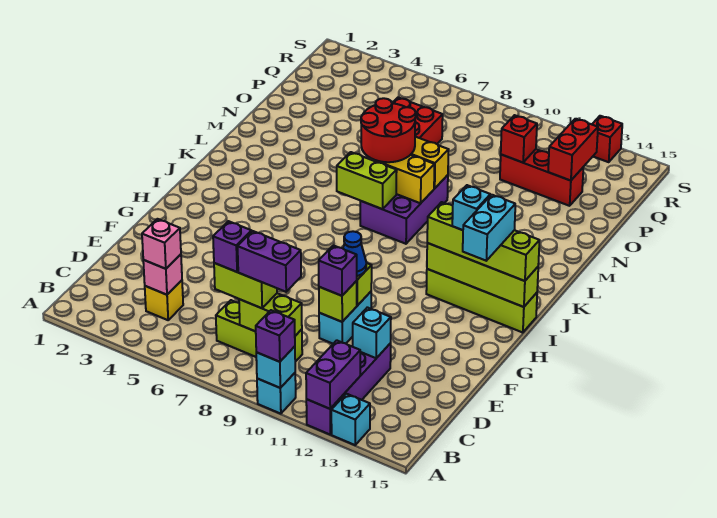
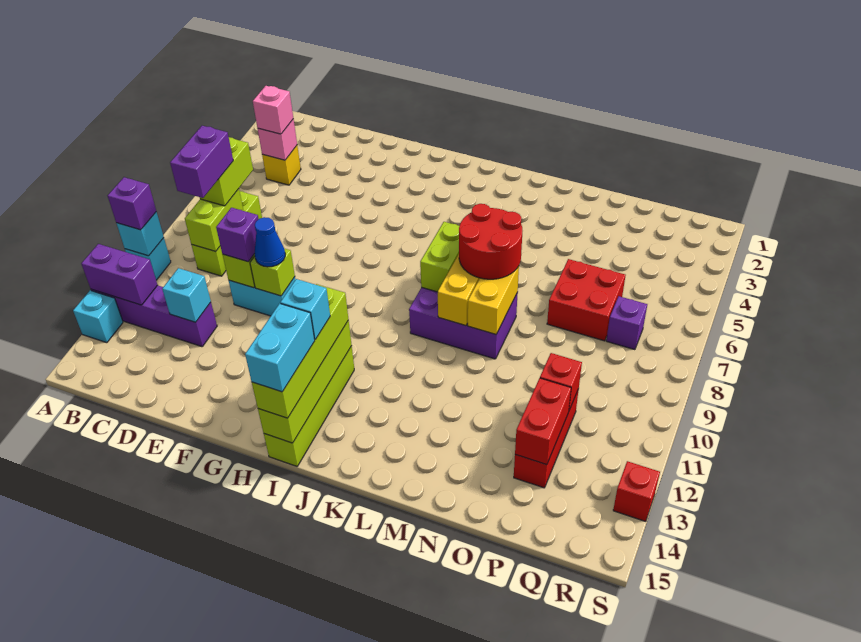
purple 1x1 brick [213,221,252,272] -> purple 1x1 brick moved to [606,296,647,350]
cyan 1x2 brick [463,195,515,261] -> cyan 1x2 brick turned to [245,303,315,392]
red 1x2 brick [548,119,598,181] -> red 1x2 brick turned to [515,378,571,465]

